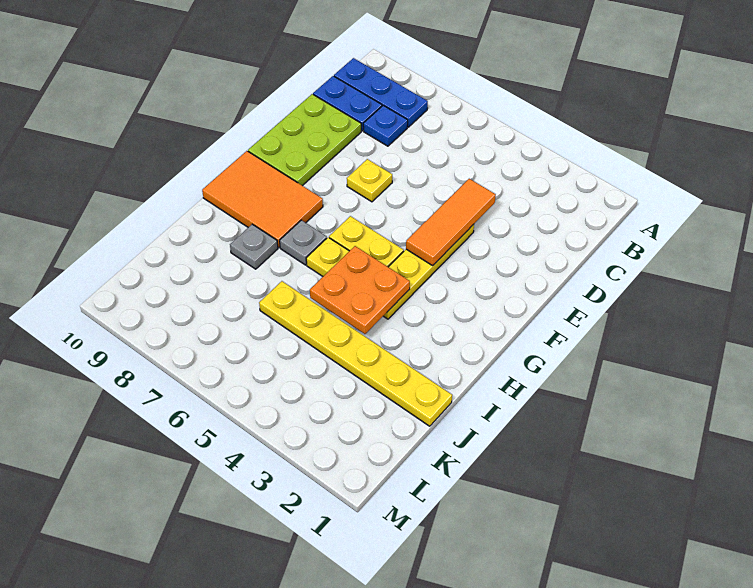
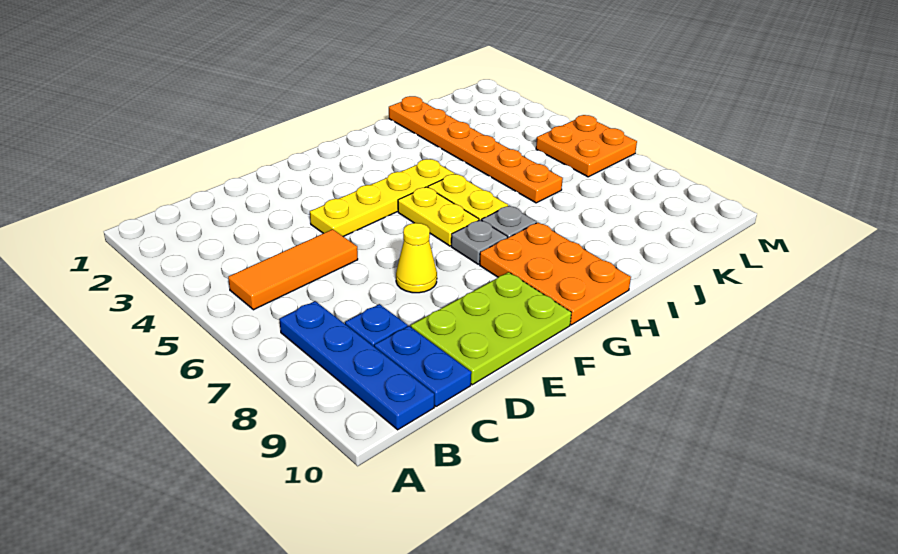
blue 1x3 plate [334,58,428,127] -> blue 1x4 plate [279,301,434,430]
orange 1x3 tile [406,179,496,266] -> orange 1x3 tile moved to [228,229,358,310]
yellow 1x1 plate [347,159,392,202] -> yellow 1x1 cone [396,223,437,293]
orange 2x3 tile [202,151,323,247] -> orange 2x3 plate [480,223,631,325]
orange 2x2 plate [310,246,410,334] -> orange 2x2 plate moved to [536,115,637,177]
grey 1x1 plate [230,224,278,269] -> grey 1x1 plate moved to [451,220,508,264]
yellow 1x6 plate [259,281,452,426] -> orange 1x6 plate [389,96,563,203]

